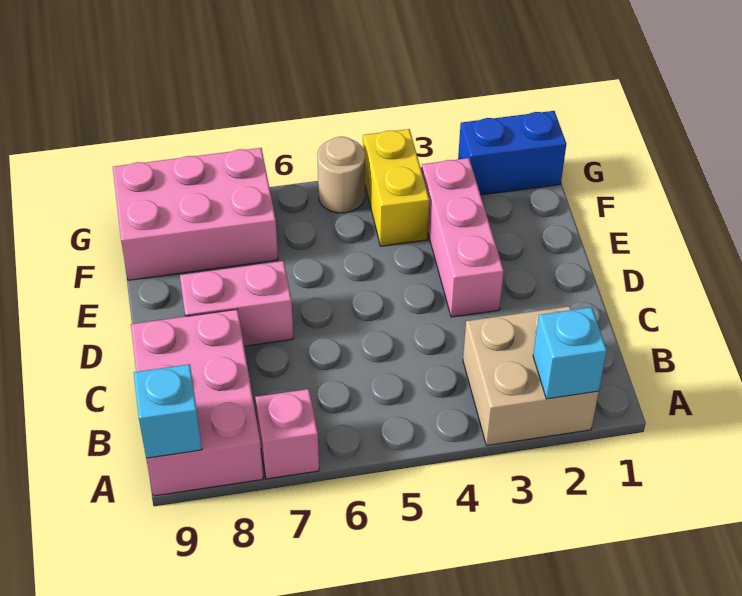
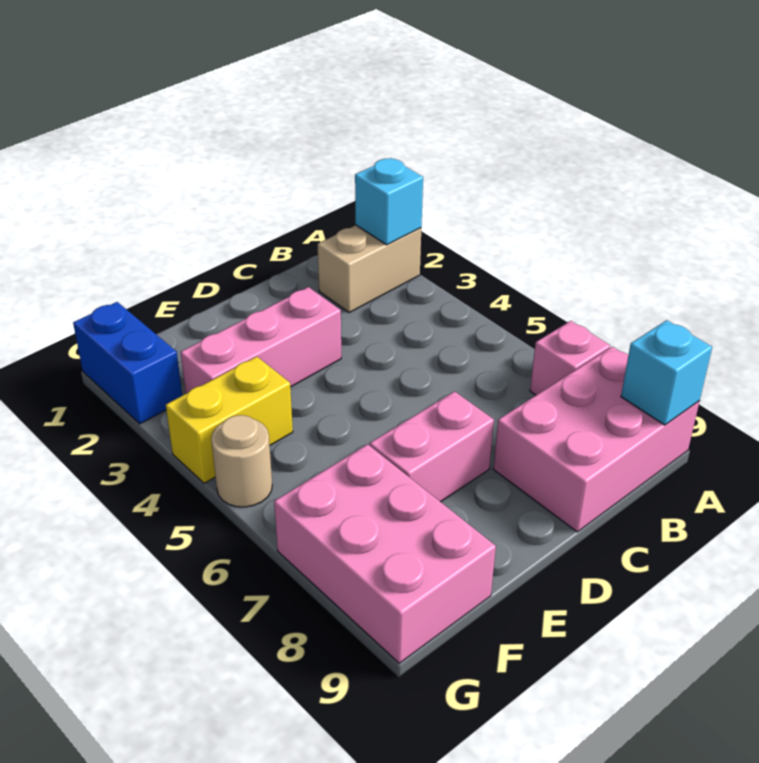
tan 2x2 brick [463,306,599,446] -> tan 1x2 brick [318,225,421,313]
pink 1x2 brick [180,261,293,346] -> pink 1x2 brick turned to [370,391,494,502]

